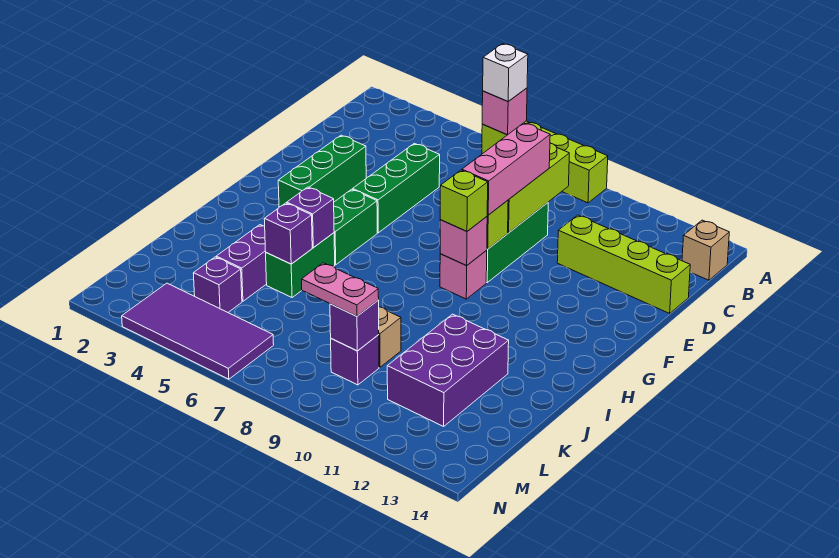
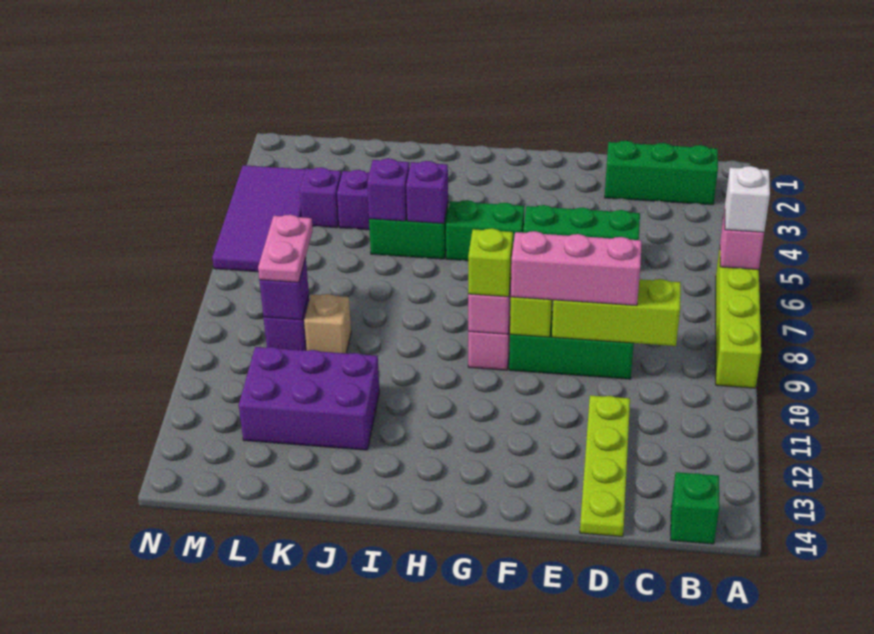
tan 1x1 brick [682,220,729,280] -> green 1x1 brick [671,472,719,544]
lime 1x4 brick [557,215,690,313] -> lime 1x4 plate [580,395,630,537]
green 1x3 brick [278,135,366,207] -> green 1x3 brick moved to [605,141,718,205]

